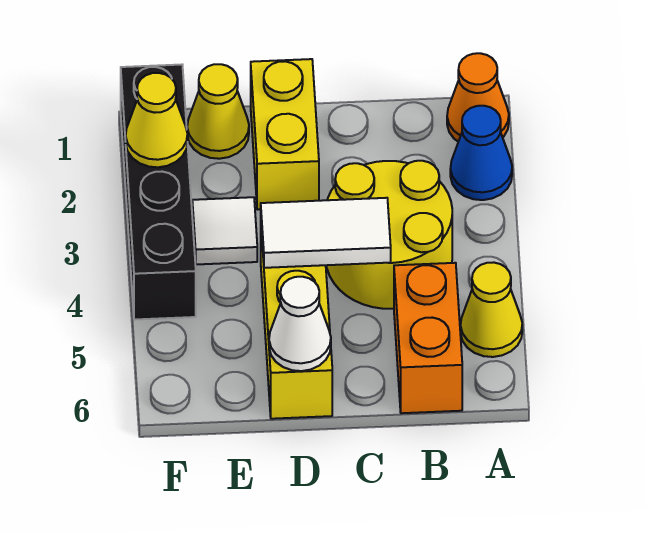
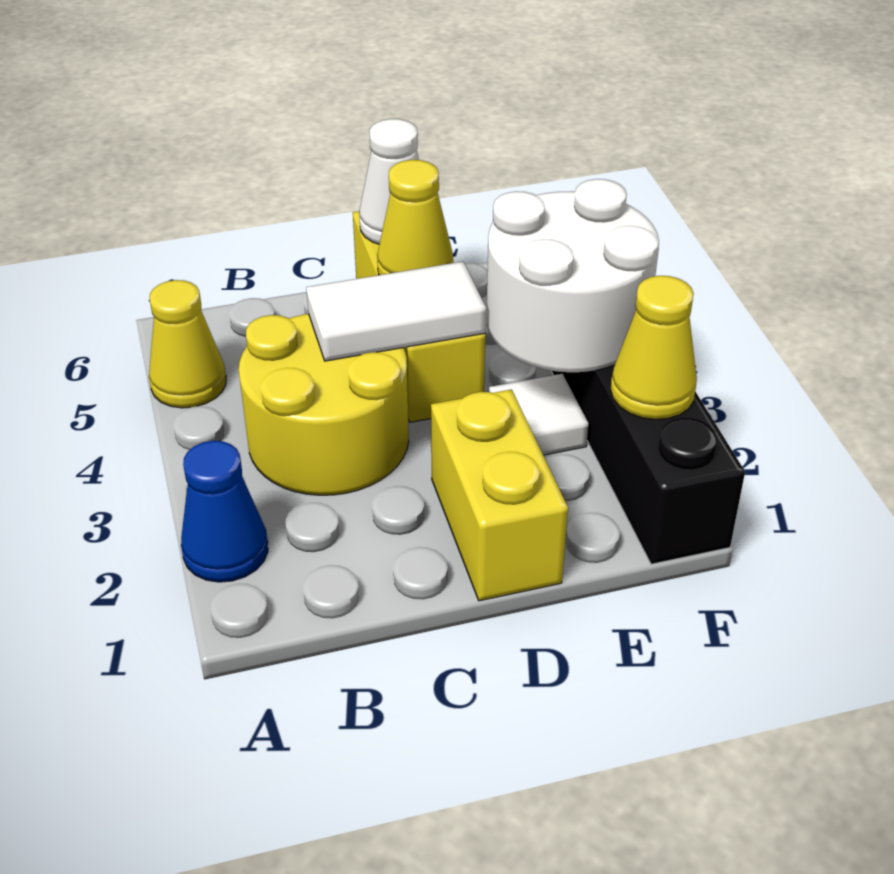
orange 1x1 cone [447,53,509,142] -> none
orange 1x2 brick [394,263,462,413] -> none
yellow 1x1 cone [187,64,249,159] -> yellow 1x1 cone moved to [377,160,453,275]
none -> white 2x2 round brick [486,179,659,372]

